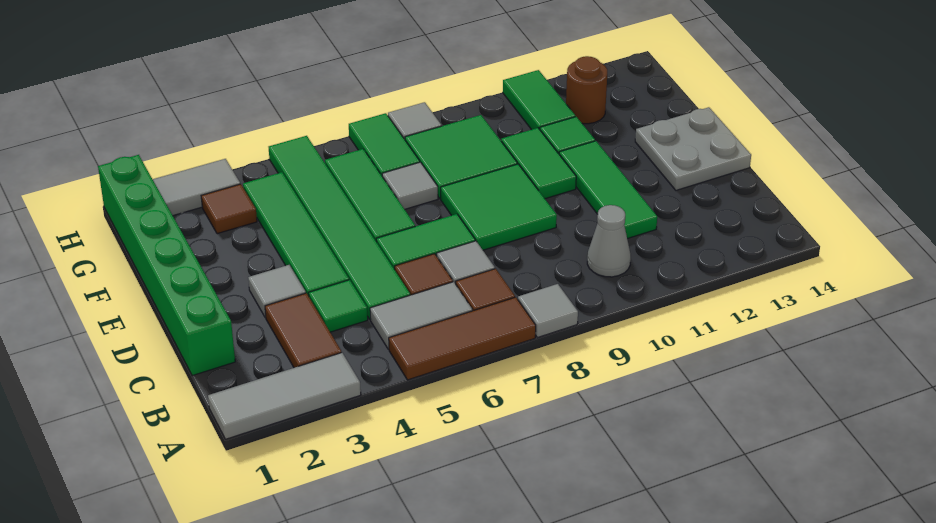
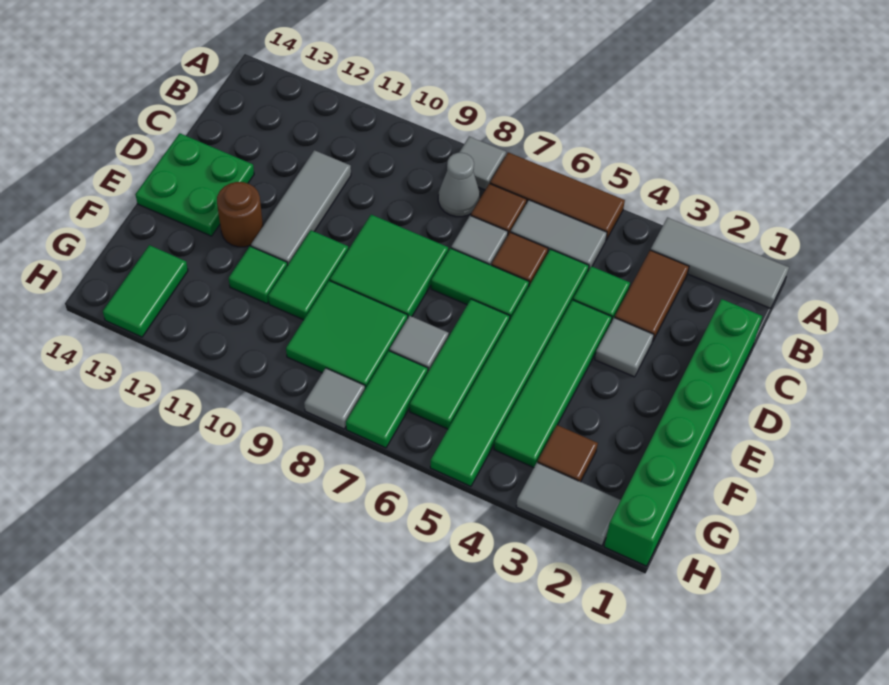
grey 1x1 cone [587,205,631,277] -> grey 1x1 cone moved to [438,153,480,217]
green 1x3 tile [559,141,657,239] -> grey 1x3 tile [251,150,351,265]
grey 2x2 plate [635,107,751,190] -> green 2x2 plate [135,133,254,236]
green 1x2 tile [503,70,575,130] -> green 1x2 tile moved to [103,245,188,337]
brown 1x1 round brick [566,56,607,124] -> brown 1x1 round brick moved to [217,182,263,247]

